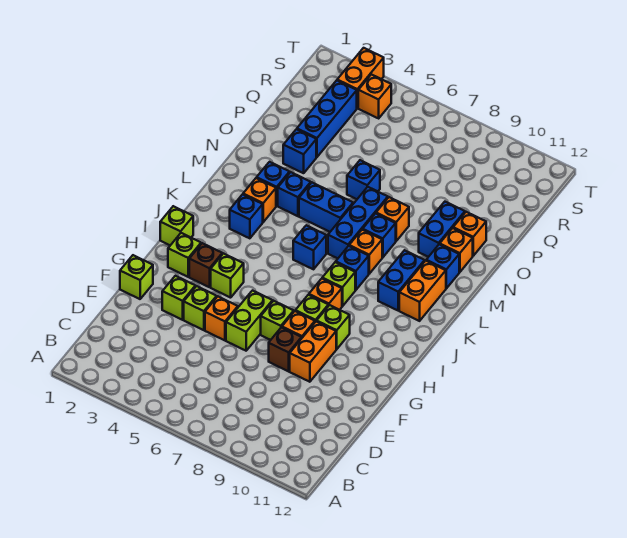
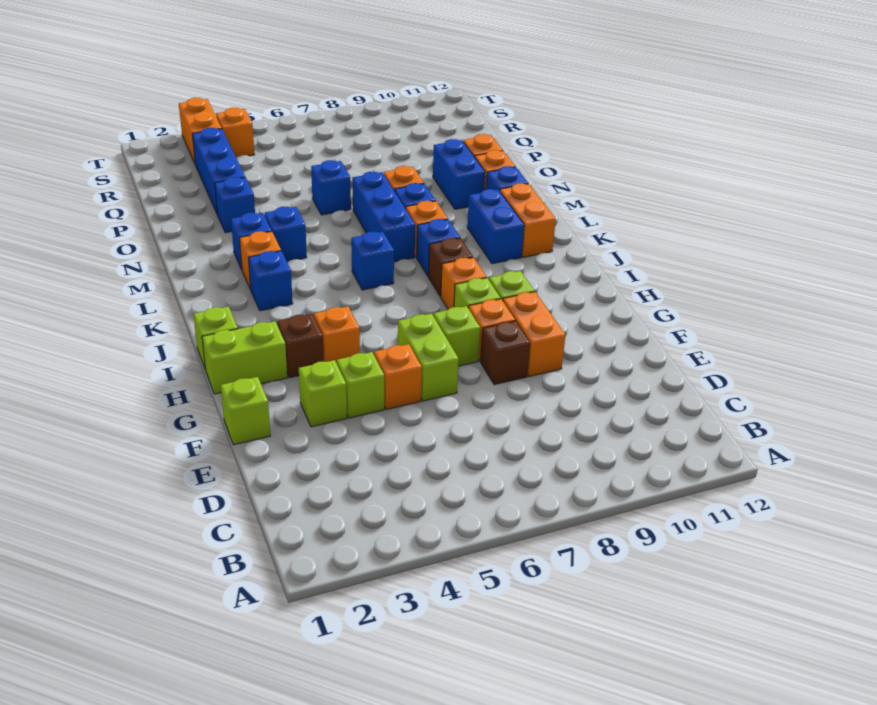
lime 1x1 brick [168,233,201,277] -> lime 1x2 brick [202,321,287,394]
lime 1x1 brick [211,254,244,298] -> orange 1x1 brick [314,306,360,363]
lime 1x1 brick [322,262,355,306] -> brown 1x1 brick [429,238,473,297]
blue 1x2 brick [299,183,353,232] -> none

